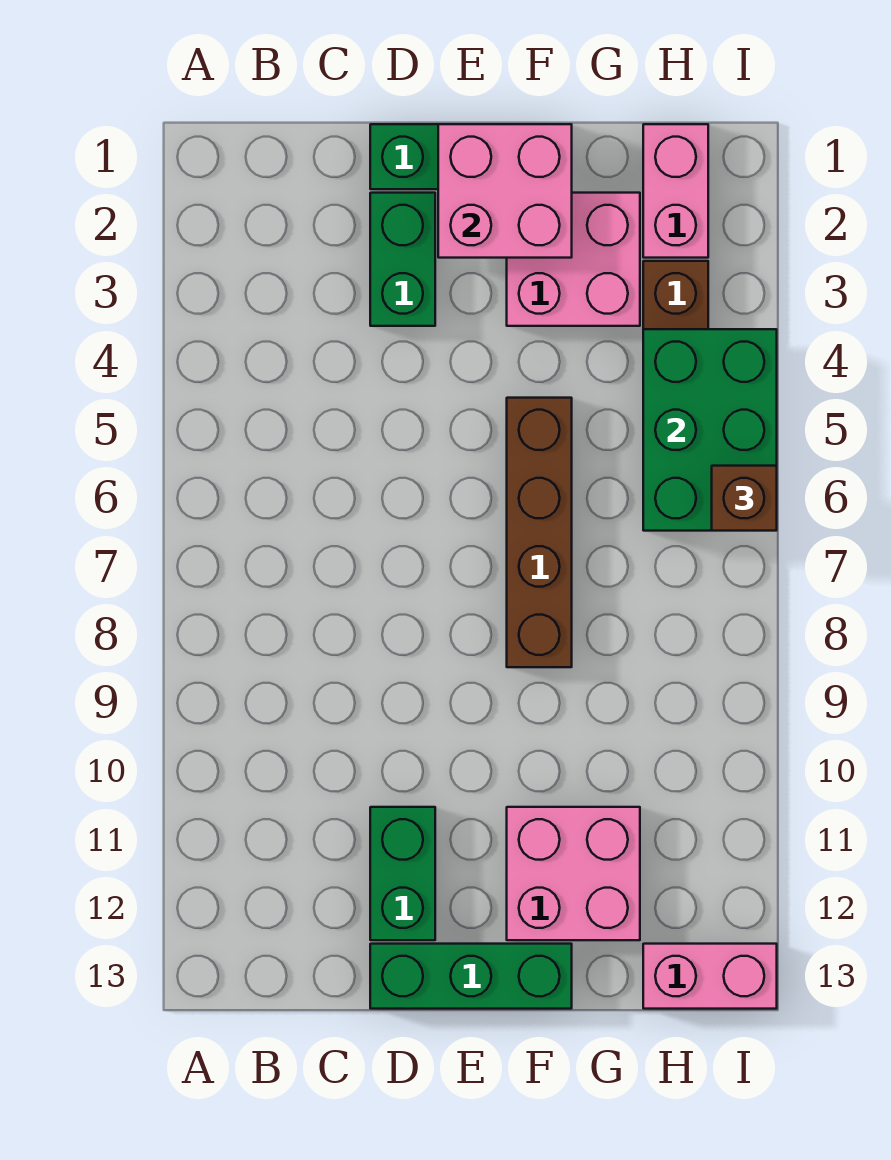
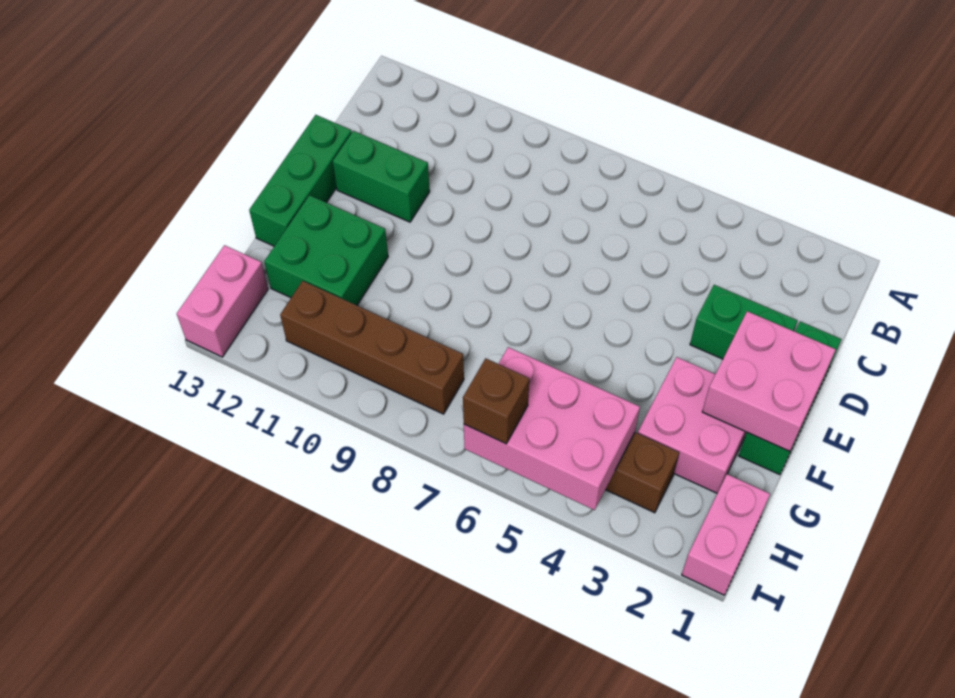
brown 1x4 brick [507,398,572,667] -> brown 1x4 brick moved to [280,281,464,414]
pink 2x2 brick [507,807,640,940] -> green 2x2 brick [264,195,388,305]
pink 1x2 brick [643,124,708,258] -> pink 1x2 brick turned to [682,474,770,595]
green 2x3 brick [643,329,777,531] -> pink 2x3 brick [464,347,640,510]

